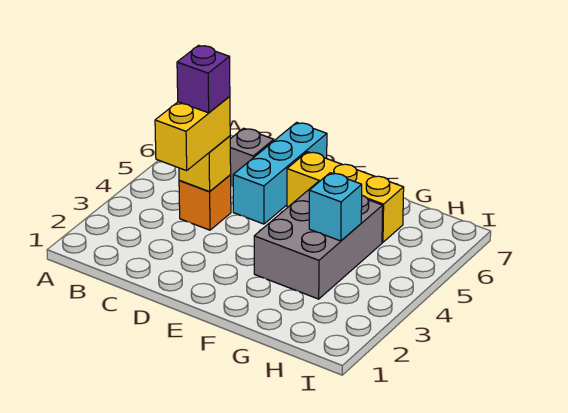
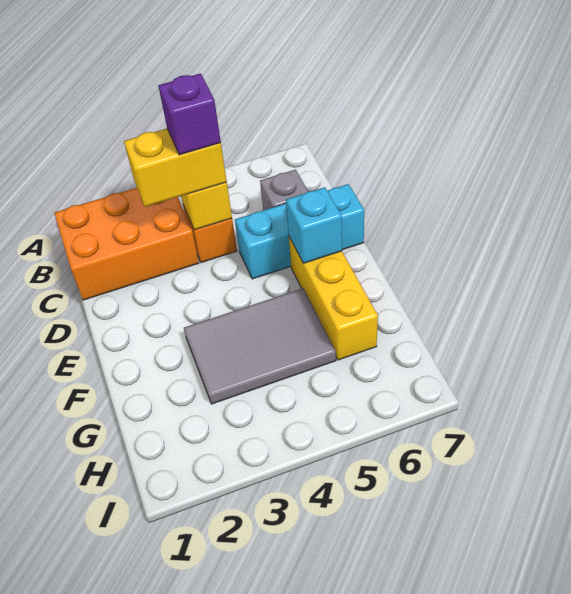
none -> orange 2x3 brick [54,188,199,300]
grey 2x3 brick [254,182,383,299] -> grey 2x3 tile [184,288,336,404]
cyan 1x1 brick [309,173,362,241] -> cyan 1x1 brick moved to [286,187,342,263]

